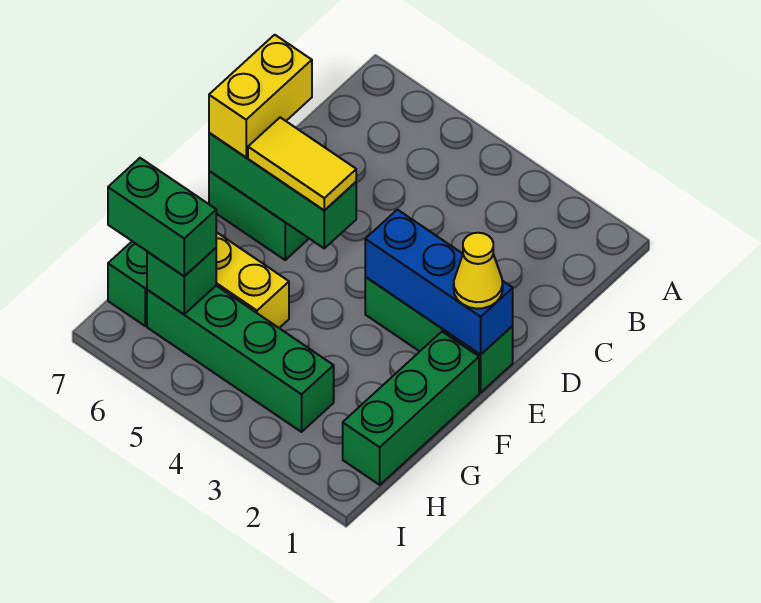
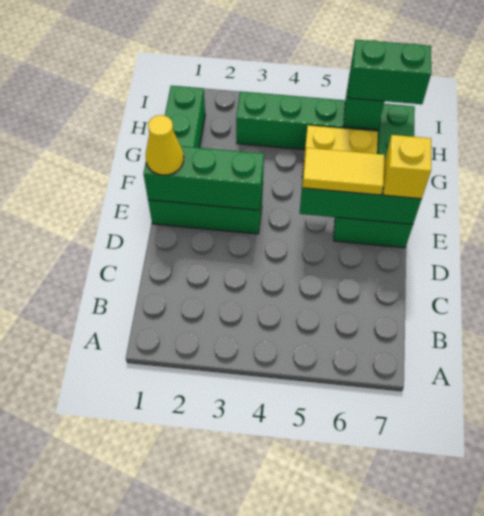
yellow 1x2 brick [209,35,312,157] -> yellow 1x1 brick [383,135,431,199]
blue 1x3 brick [365,210,513,355] -> green 1x3 brick [143,146,264,210]

